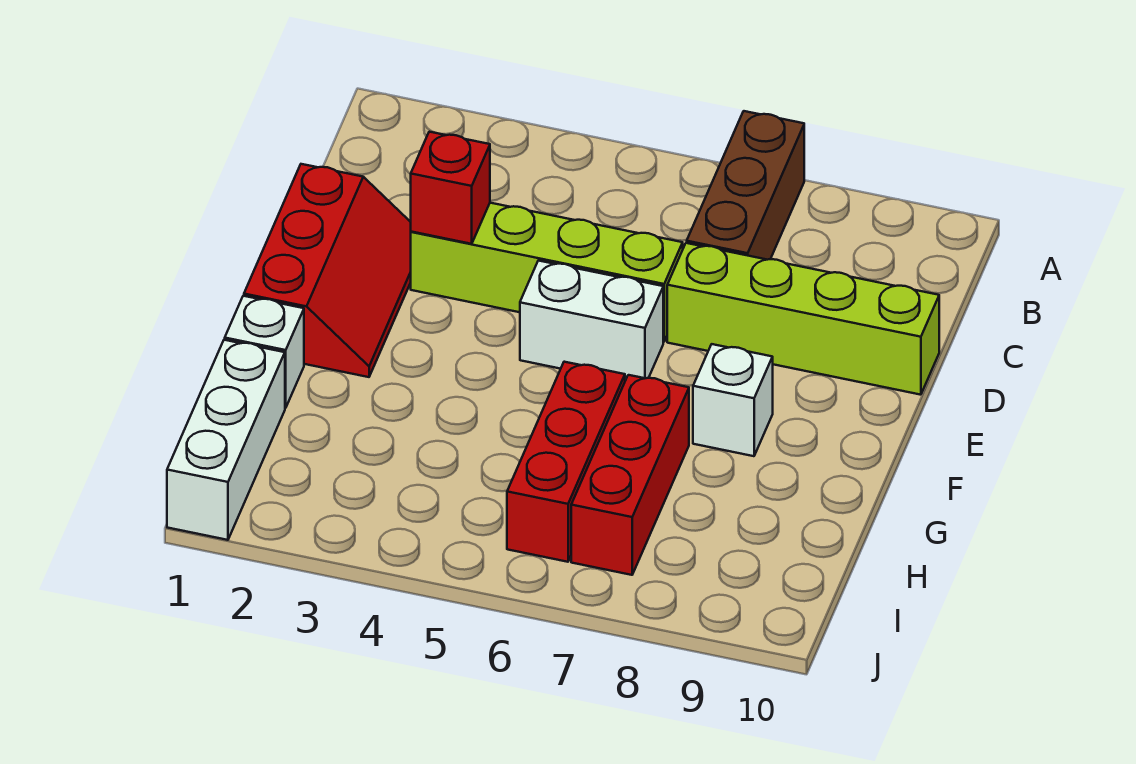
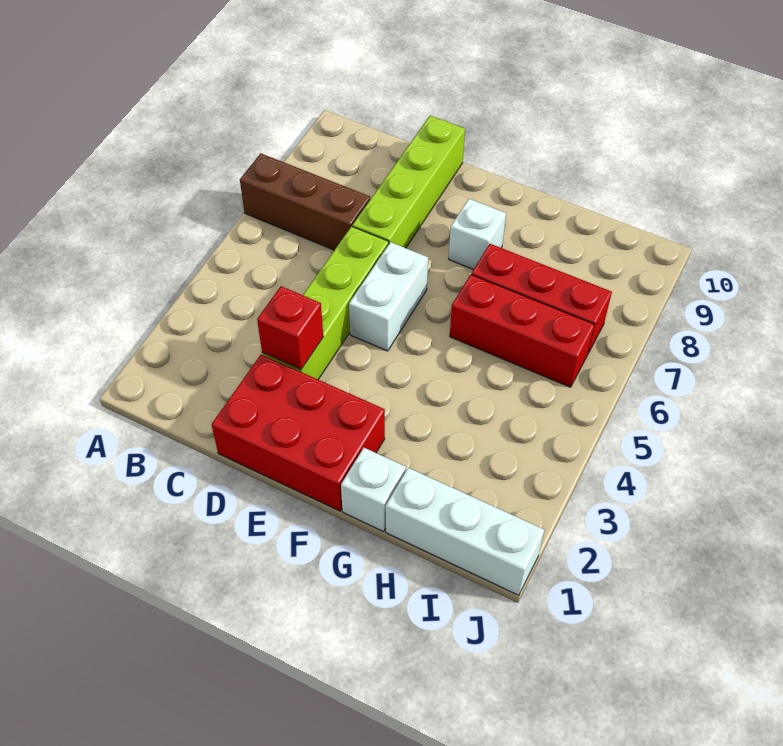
red 2x3 slope [244,164,411,377] -> red 2x3 brick [212,355,385,511]

